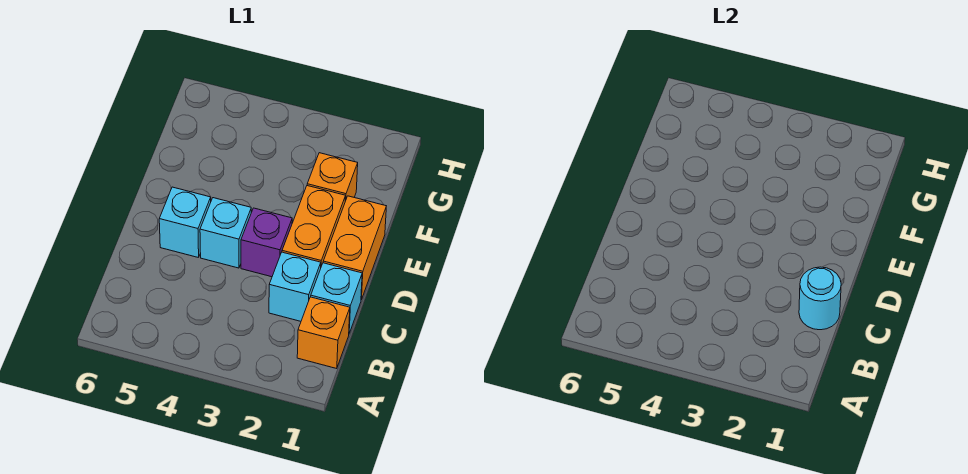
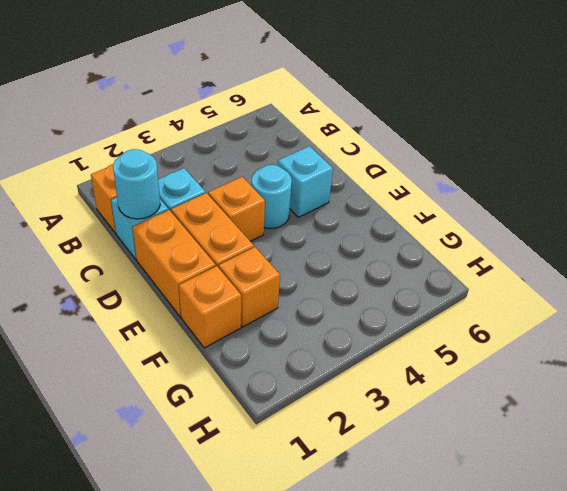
purple 1x1 brick [241,208,292,277] -> orange 1x1 brick [208,177,265,241]
cyan 1x1 brick [200,198,251,268] -> cyan 1x1 round brick [252,165,292,228]
none -> orange 1x1 brick [179,266,241,348]

